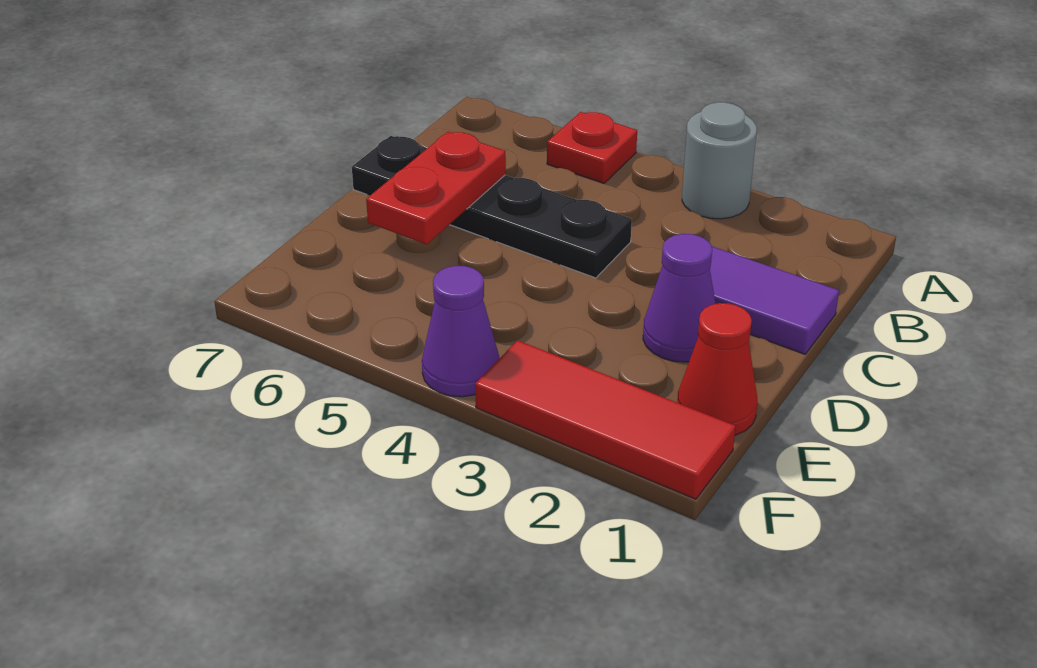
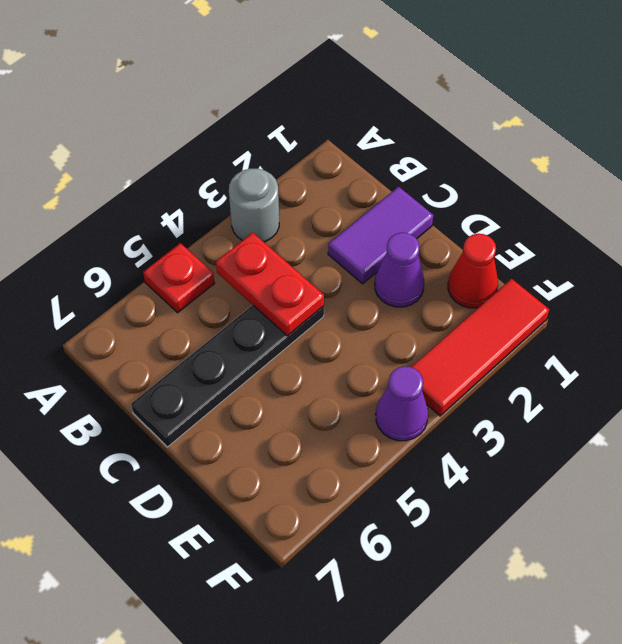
red 1x2 plate [366,132,506,245] -> red 1x2 plate moved to [216,233,324,336]

